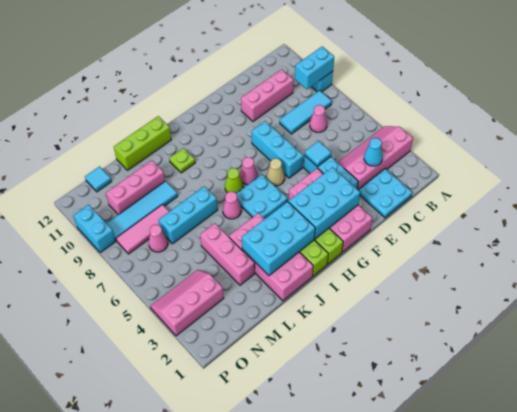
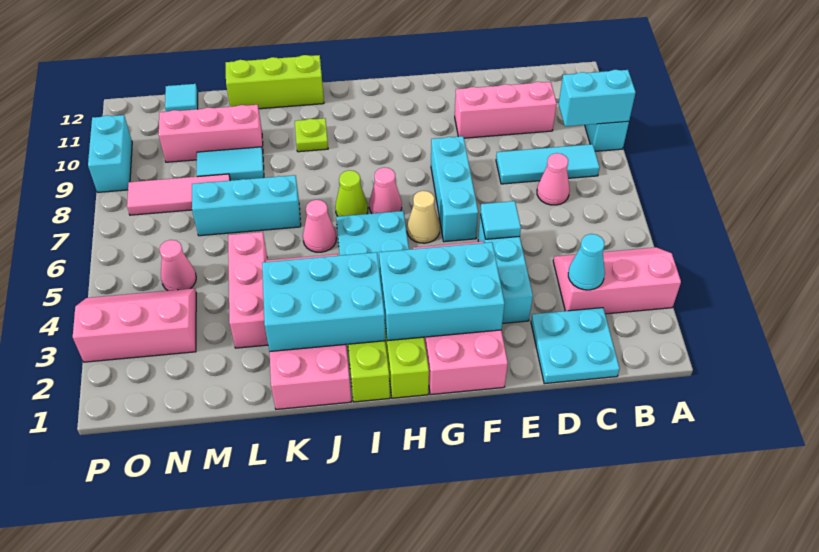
pink 2x4 slope [338,126,413,190] -> pink 2x3 slope [553,247,681,314]
cyan 1x4 tile [106,181,178,241] -> cyan 1x2 tile [197,147,264,181]
pink 1x1 cone [149,225,168,252] -> pink 1x1 cone moved to [159,240,196,291]

